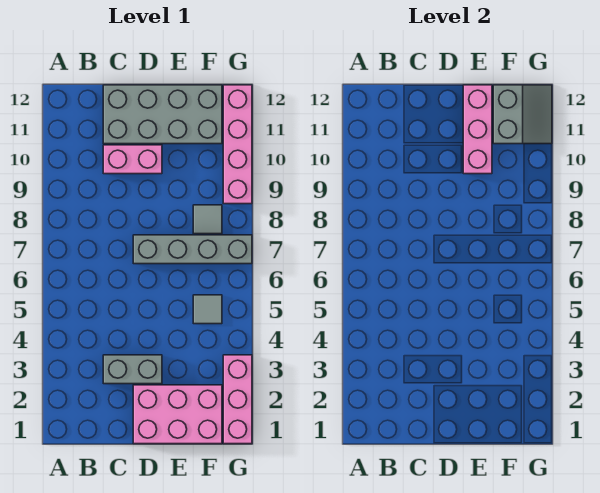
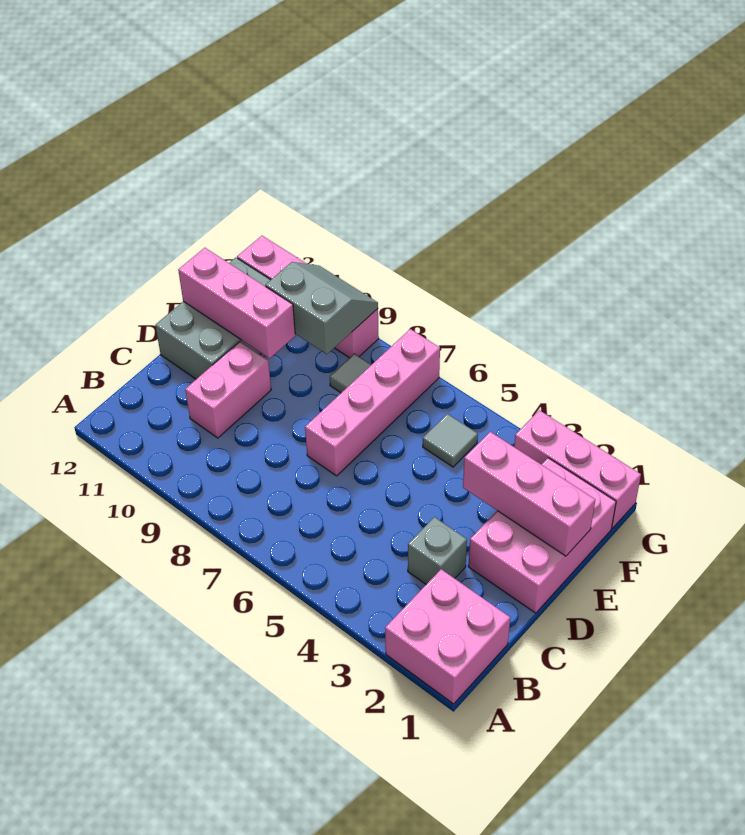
none -> pink 2x2 brick [385,569,510,704]
grey 1x2 brick [103,355,162,384] -> grey 1x1 brick [408,517,467,584]
grey 2x4 brick [103,85,222,144] -> grey 2x3 brick [155,258,270,379]
grey 1x4 brick [133,235,252,264] -> pink 1x4 brick [305,329,440,476]
none -> pink 1x3 brick [463,432,595,556]
grey 2x2 slope [493,85,552,144] -> grey 2x2 slope moved to [265,262,378,354]

